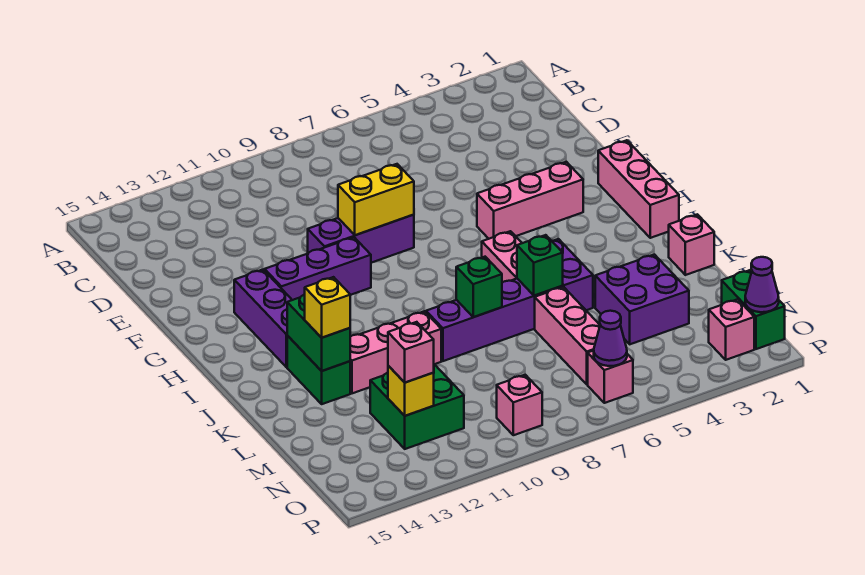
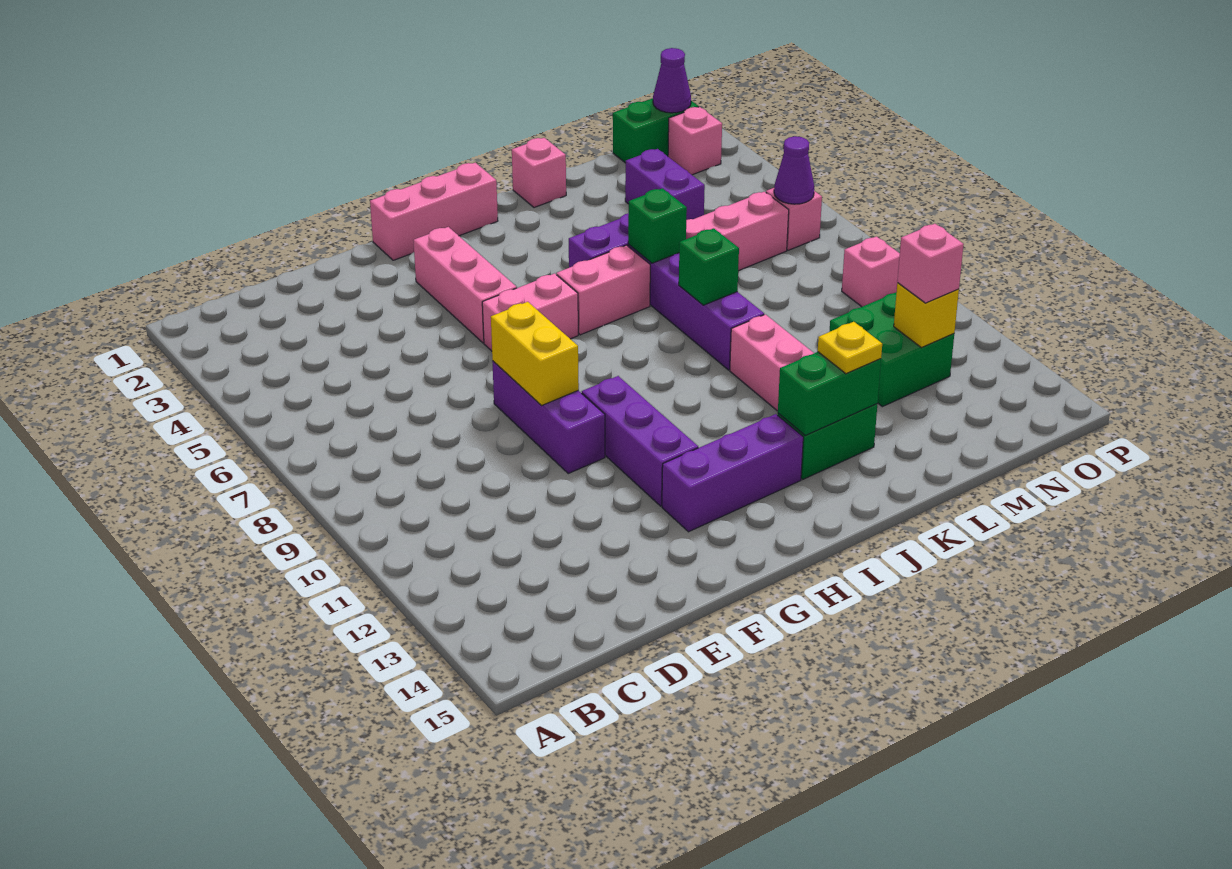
none -> pink 1x2 brick [482,273,578,351]
yellow 1x1 brick [305,277,350,338] -> yellow 1x1 plate [818,322,882,374]
purple 2x2 brick [595,255,689,344] -> purple 1x2 brick [625,149,705,220]

